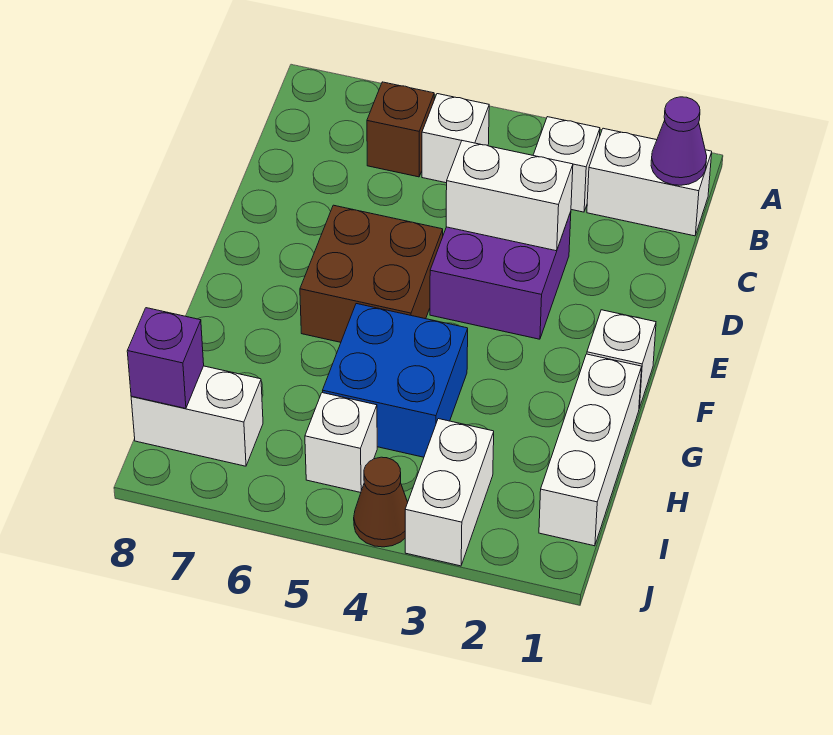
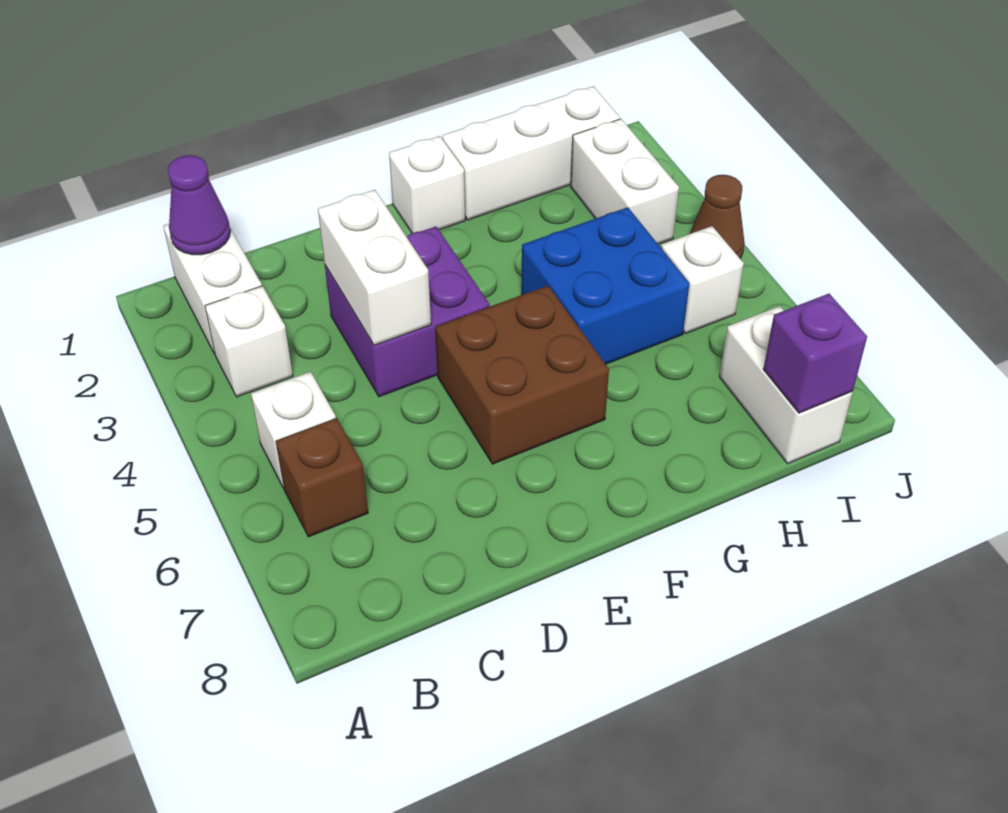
white 1x2 brick [405,419,494,566] -> white 1x2 brick turned to [571,119,679,244]

